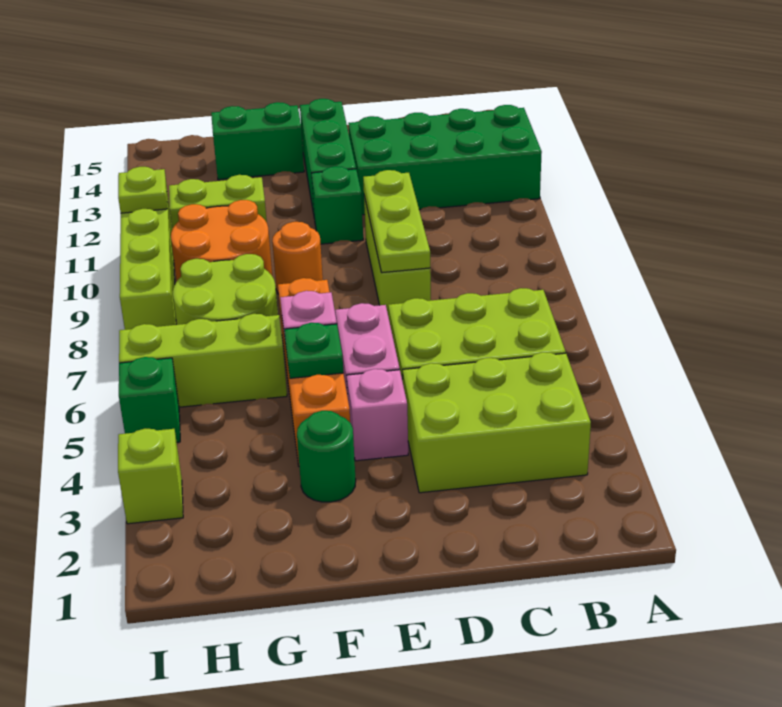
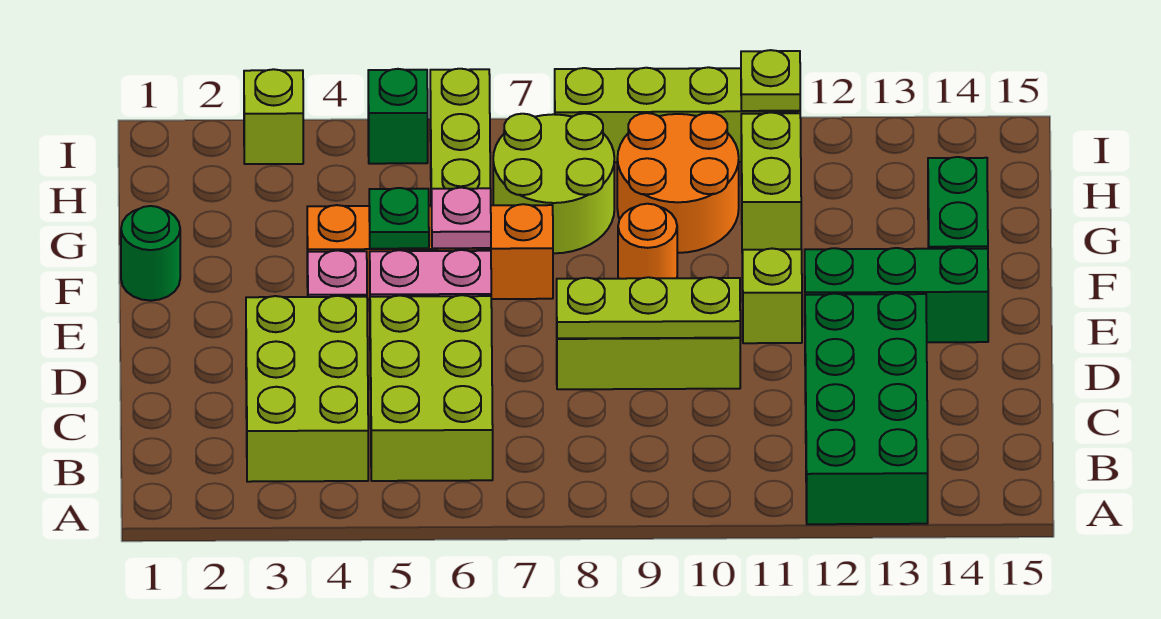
green 1x1 brick [312,166,363,244] -> lime 1x1 brick [742,249,802,343]
green 1x1 round brick [297,411,356,502] -> green 1x1 round brick moved to [121,206,180,301]

